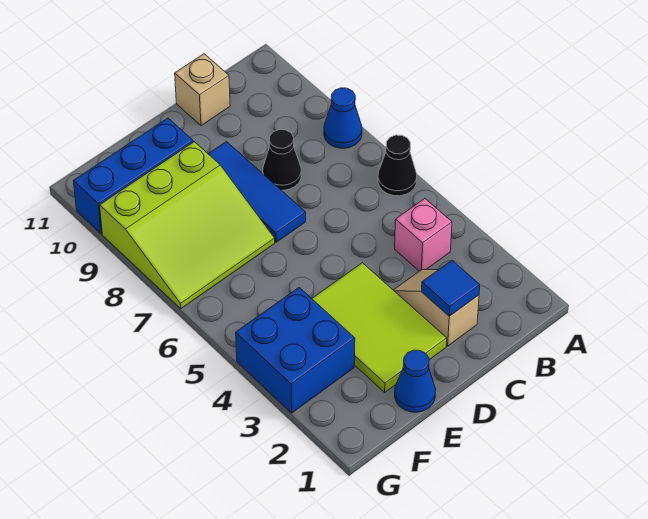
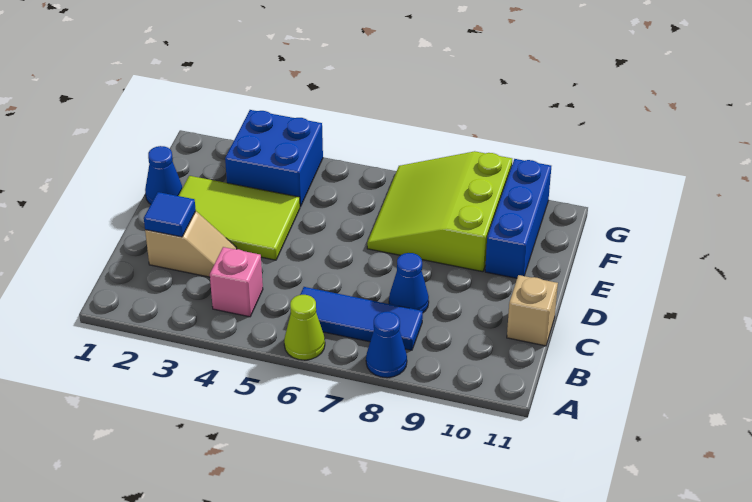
black 1x1 cone [378,135,417,196] -> lime 1x1 cone [284,295,325,360]
black 1x1 cone [263,130,301,190] -> blue 1x1 cone [389,253,429,313]
blue 1x3 tile [208,142,306,242] -> blue 1x3 tile moved to [300,287,423,350]

